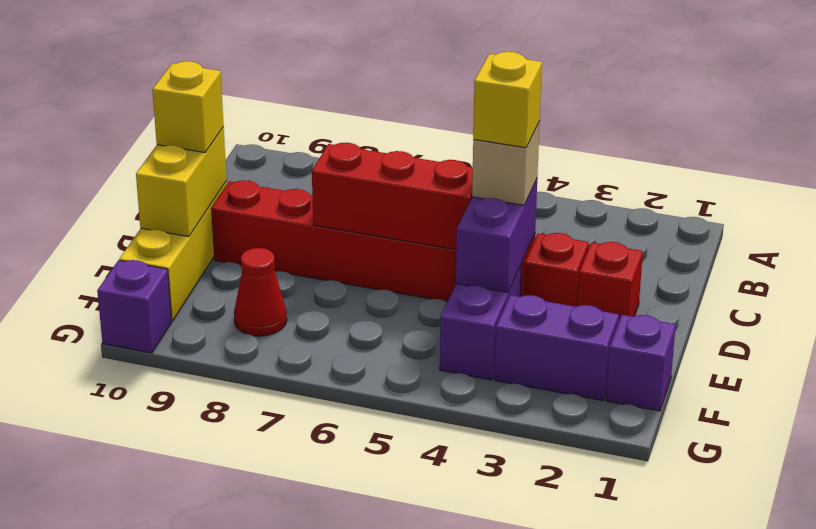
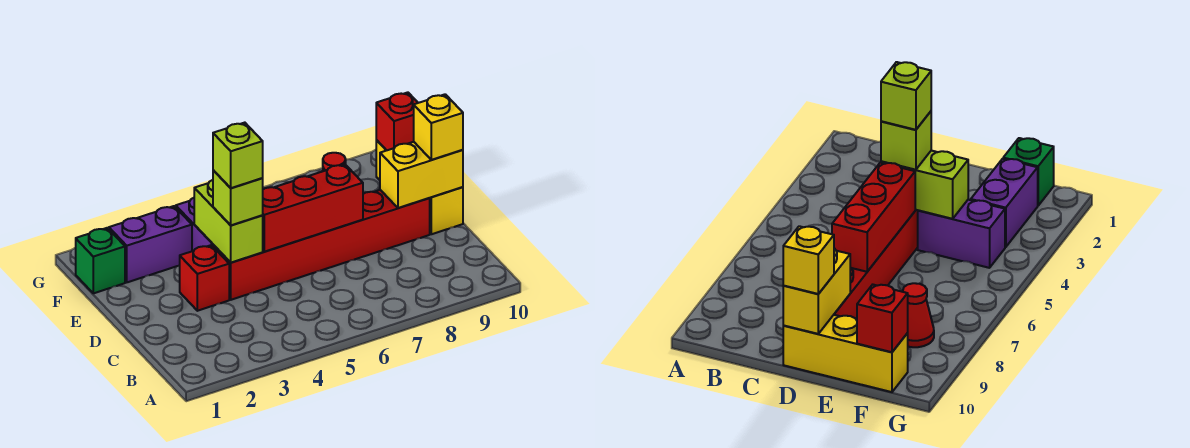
red 1x1 brick [577,242,643,323] -> red 1x1 brick moved to [376,92,418,150]
purple 1x2 brick [456,179,537,292] -> lime 1x2 brick [194,180,263,263]
tan 1x1 brick [472,121,540,205] -> lime 1x1 brick [213,170,263,225]
yellow 1x1 brick [473,52,542,148] -> lime 1x1 brick [213,123,263,188]
yellow 1x2 brick [136,127,227,237] -> yellow 1x2 brick turned to [380,142,463,208]
purple 1x1 brick [606,315,676,411] -> green 1x1 brick [76,228,125,293]
purple 1x1 brick [97,260,172,353] -> none

